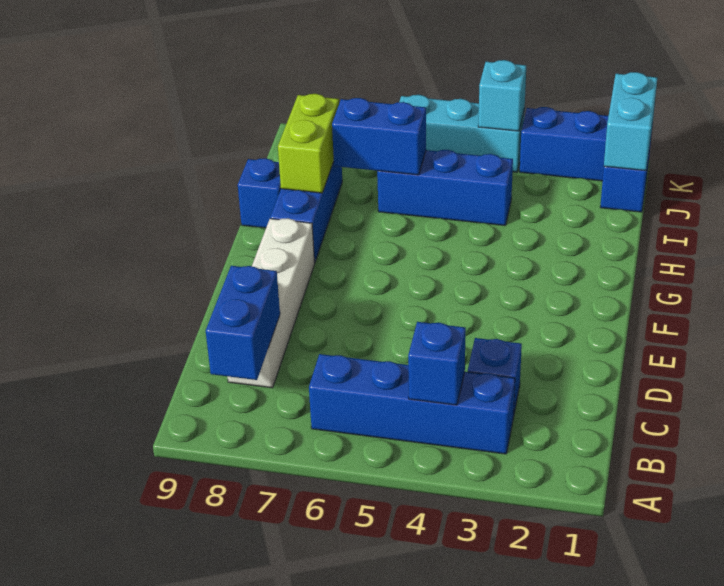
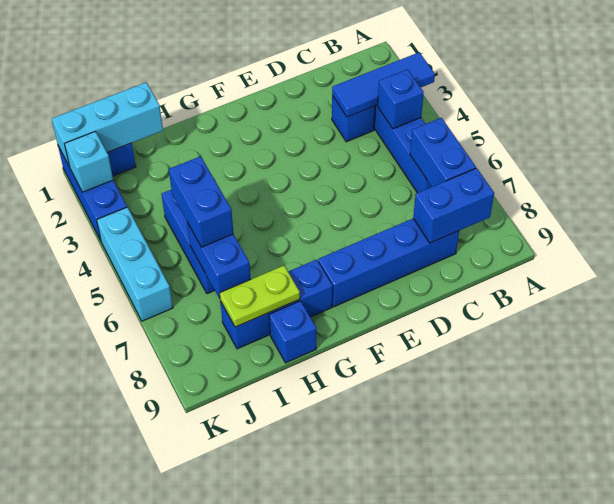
none -> blue 1x3 tile [332,52,435,117]
none -> blue 1x2 brick [410,118,476,187]
white 1x4 brick [227,218,315,388] -> blue 1x4 brick [318,219,459,307]
lime 1x2 brick [278,94,339,193] -> lime 1x2 plate [220,266,300,327]
none -> blue 1x2 brick [169,156,233,247]
cyan 1x2 brick [604,72,657,171] -> cyan 1x3 brick [52,83,163,167]
cyan 1x1 brick [478,60,526,131] -> cyan 1x1 brick moved to [65,131,113,192]

